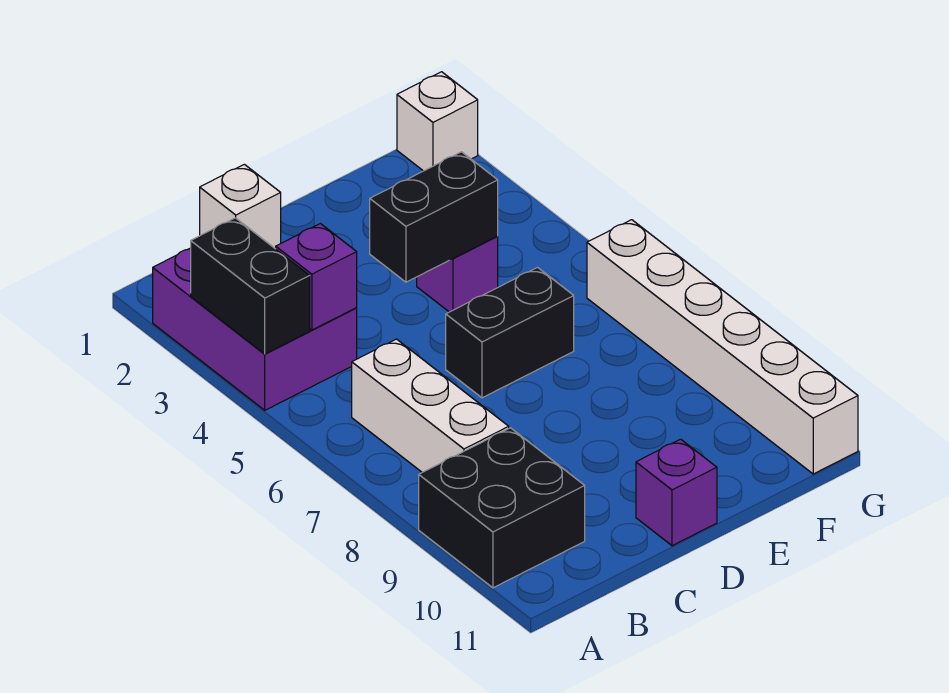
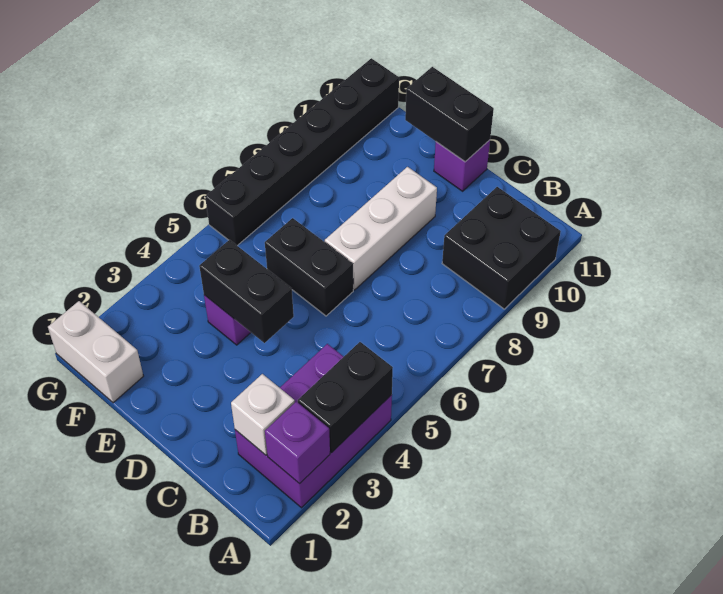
purple 1x1 brick [276,224,357,330] -> purple 1x1 brick moved to [265,402,330,484]
white 1x3 brick [352,339,509,472] -> white 1x3 brick moved to [325,167,437,290]
none -> black 1x2 brick [405,67,494,162]
white 1x1 brick [397,72,478,171] -> white 1x2 brick [48,301,143,403]
white 1x6 brick [587,220,858,474] -> black 1x6 brick [205,58,399,246]

